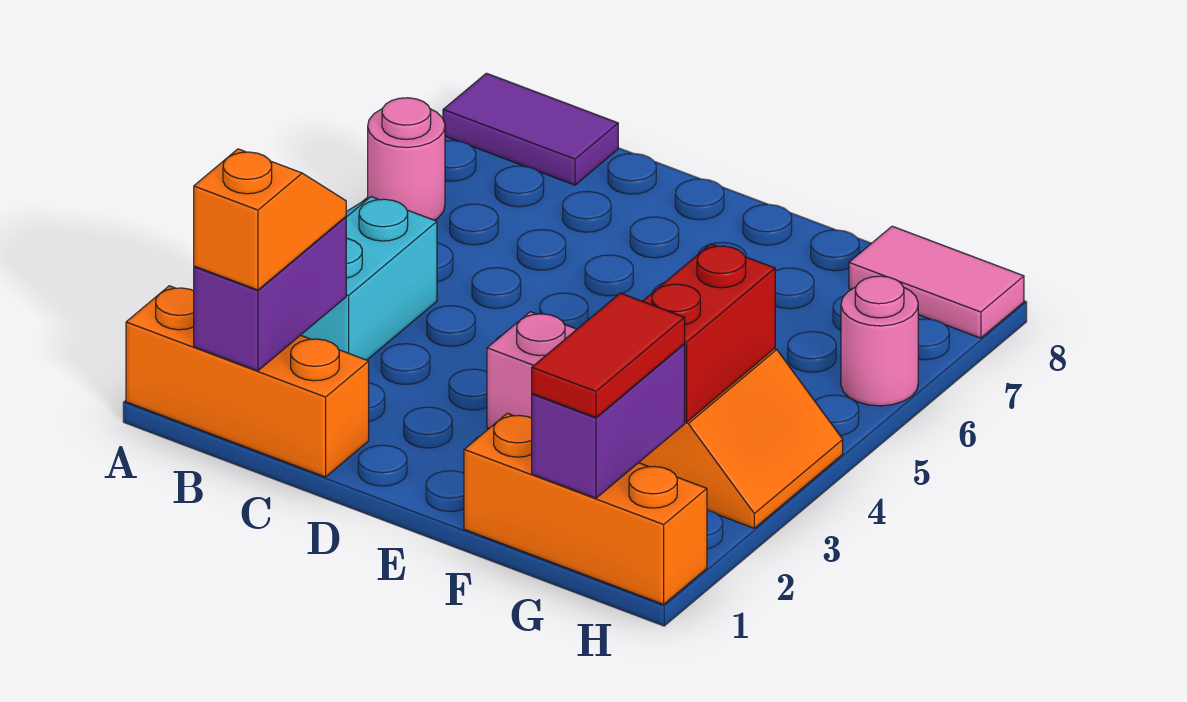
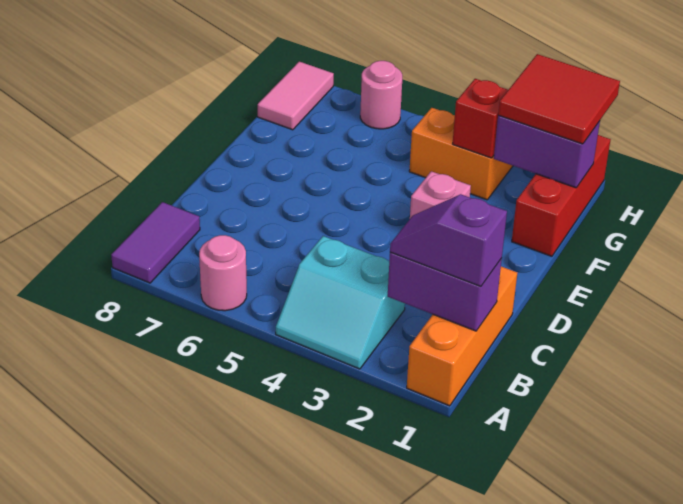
orange 1x2 slope [194,149,346,290] -> purple 1x2 slope [390,194,507,286]
orange 1x3 brick [464,413,707,604] -> red 1x3 brick [512,135,611,256]
red 1x2 tile [532,293,685,417] -> red 2x2 tile [498,54,620,144]
red 1x2 brick [643,244,775,422] -> red 1x1 brick [453,79,508,158]

